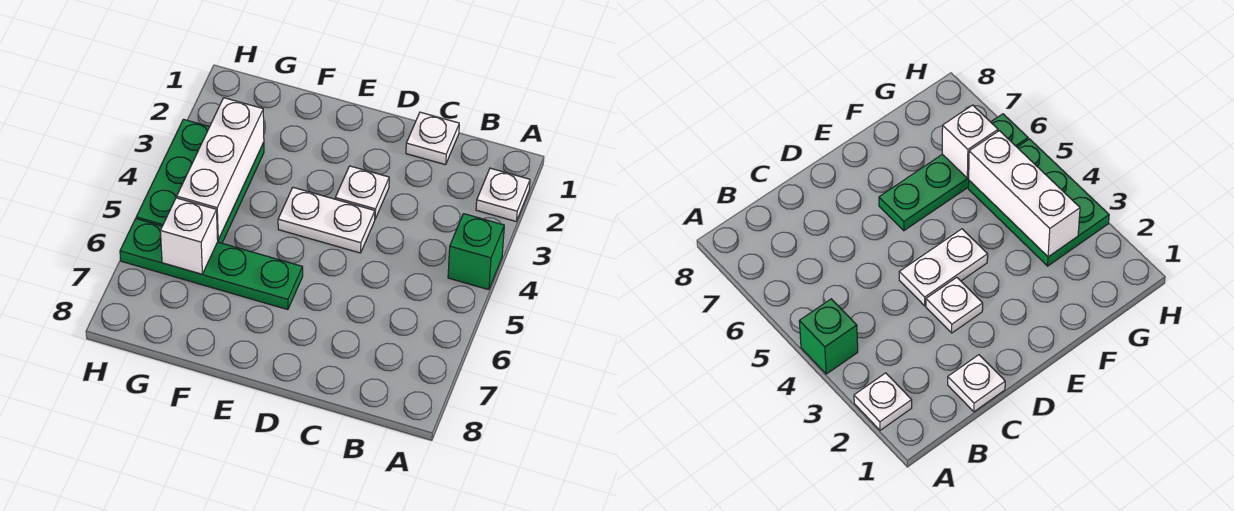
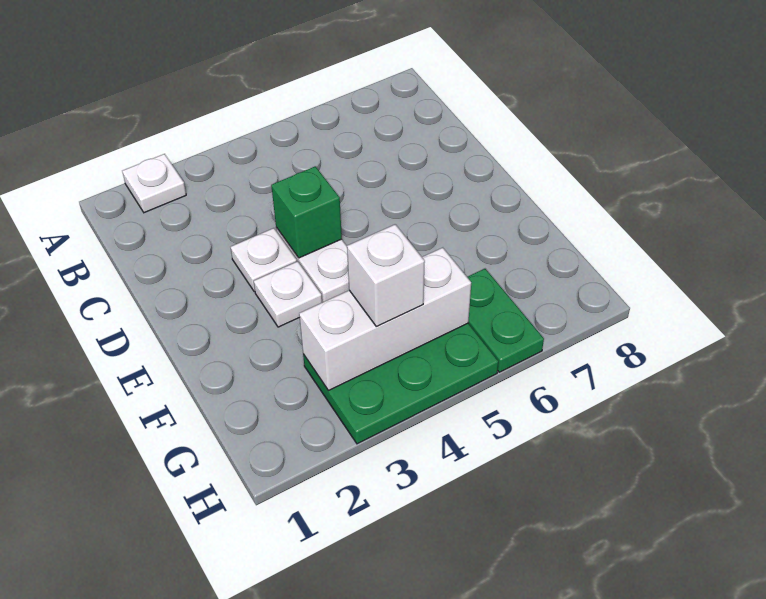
green 1x1 brick [448,214,504,290] -> green 1x1 brick moved to [271,166,342,258]
white 1x1 plate [406,112,459,165] -> white 1x1 plate moved to [254,261,322,327]
green 1x4 plate [120,219,303,310] -> green 1x2 plate [467,269,544,372]
white 1x1 brick [160,198,218,274] -> white 1x1 brick moved to [347,224,425,326]

